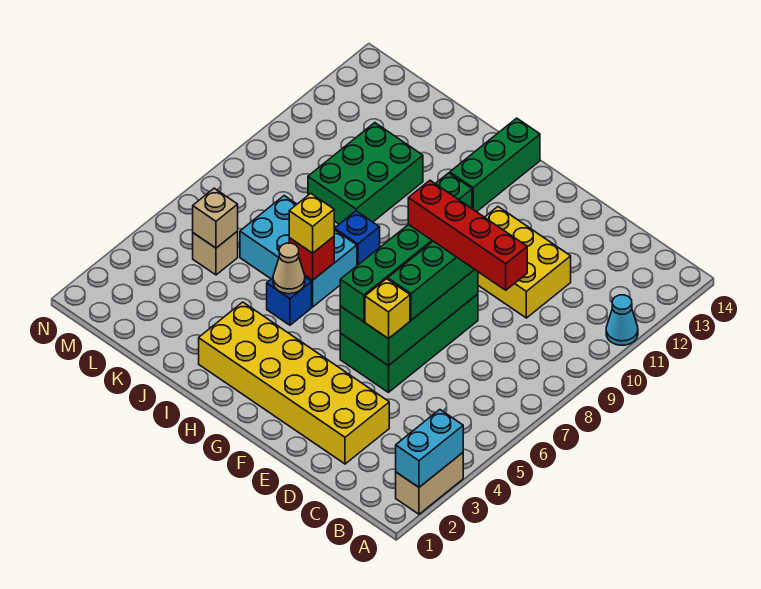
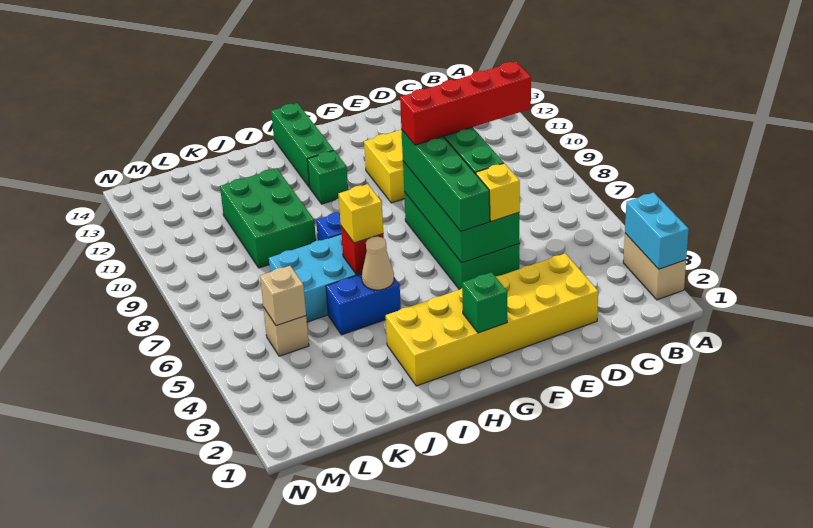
cyan 1x1 cone [606,295,638,345] -> none
none -> green 1x1 brick [462,272,507,333]
blue 1x1 brick [267,277,312,325] -> blue 1x2 brick [326,274,401,335]

